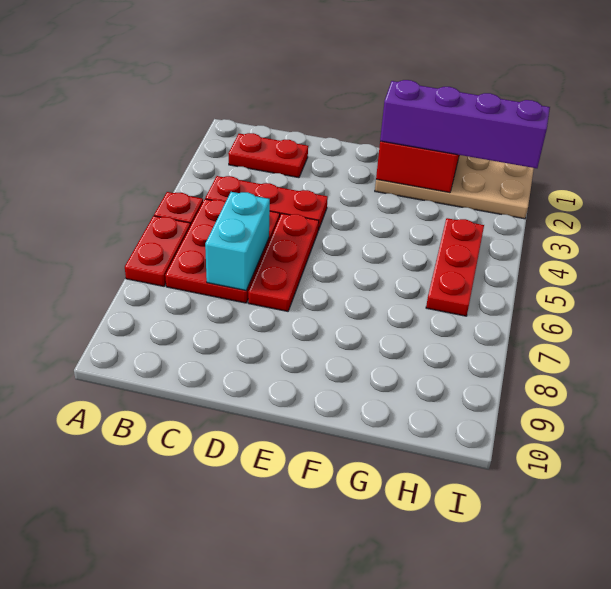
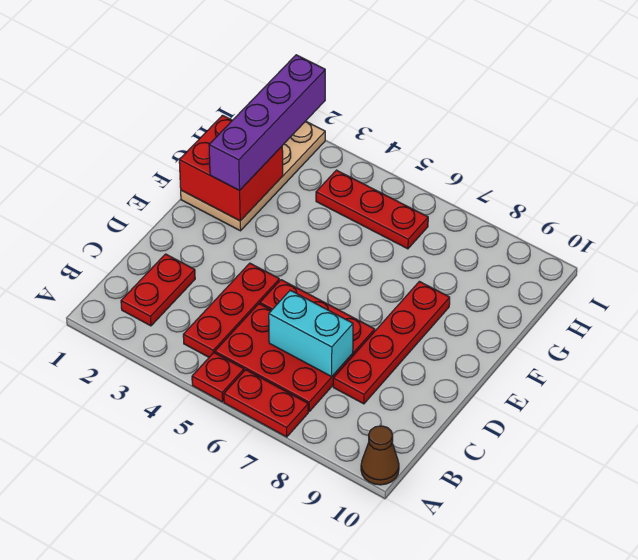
none -> brown 1x1 cone [361,426,399,485]
none -> red 1x4 plate [333,281,450,404]

